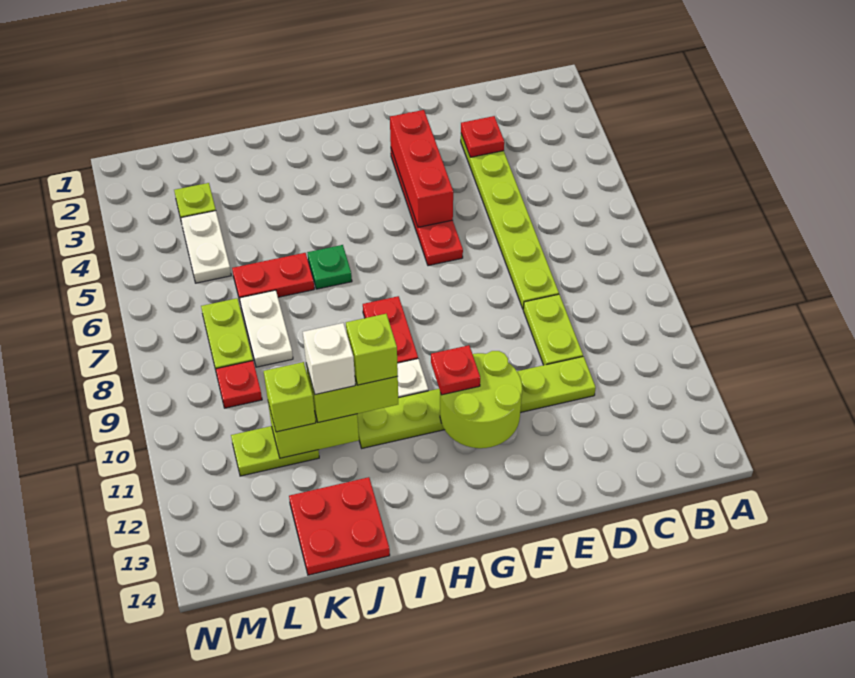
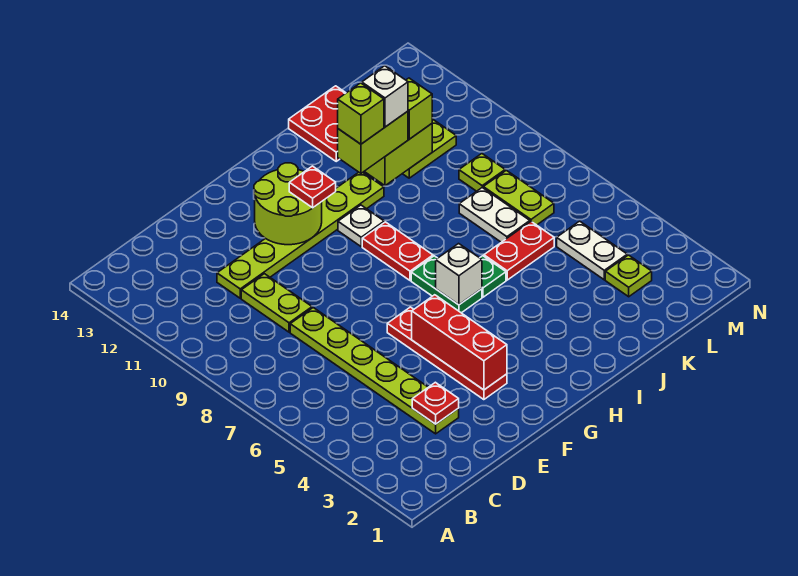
none -> green 1x2 plate [411,256,482,313]
none -> white 1x1 brick [436,244,482,305]
red 1x1 plate [216,361,262,408] -> lime 1x1 plate [459,154,505,191]

